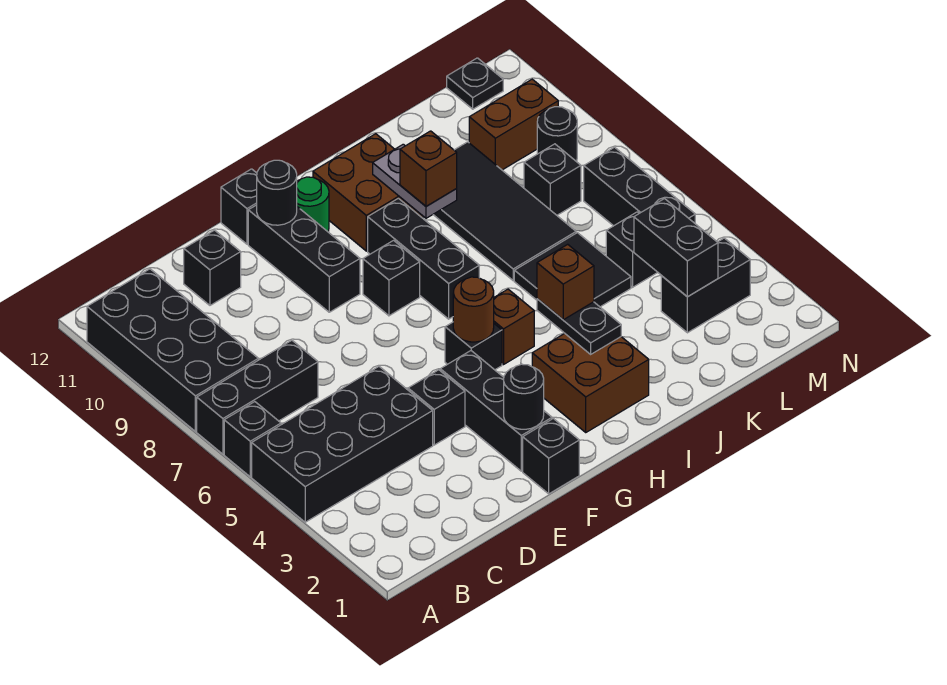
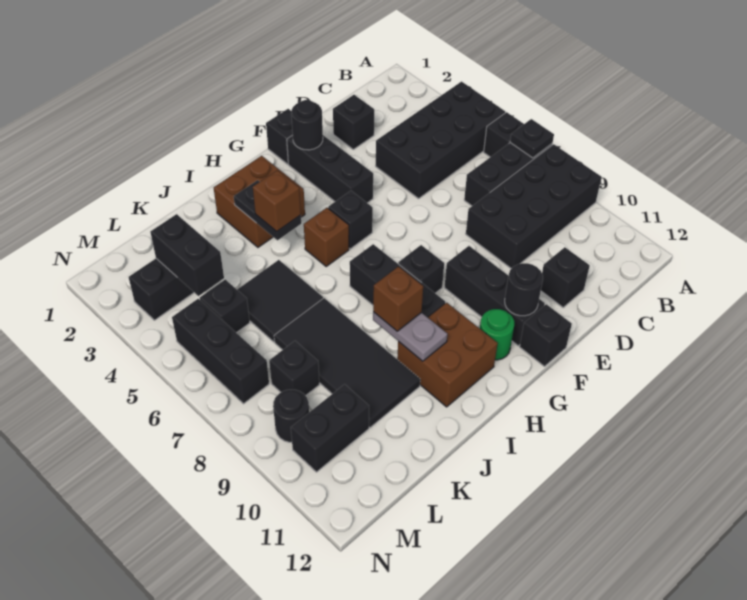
black 2x4 brick [87,269,258,432] -> black 2x4 brick turned to [466,144,602,269]
black 1x1 brick [408,370,465,445] -> black 1x1 brick moved to [333,95,374,149]
brown 1x1 round brick [453,277,494,342] -> none
brown 1x2 brick [469,79,558,170] -> black 1x2 brick [291,384,369,472]
black 1x1 plate [447,58,503,109] -> black 1x1 plate moved to [510,119,554,158]

